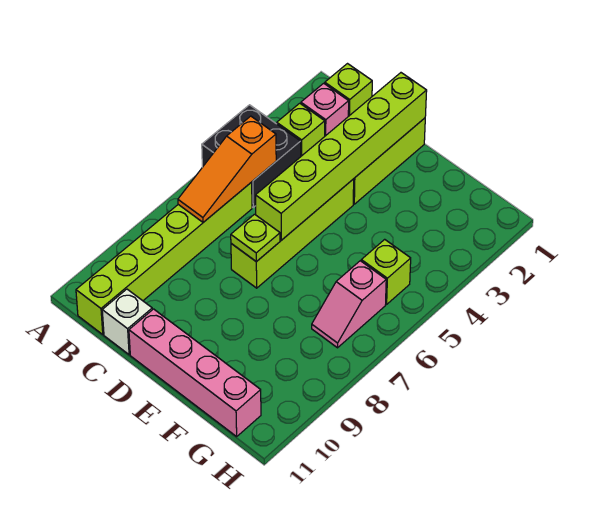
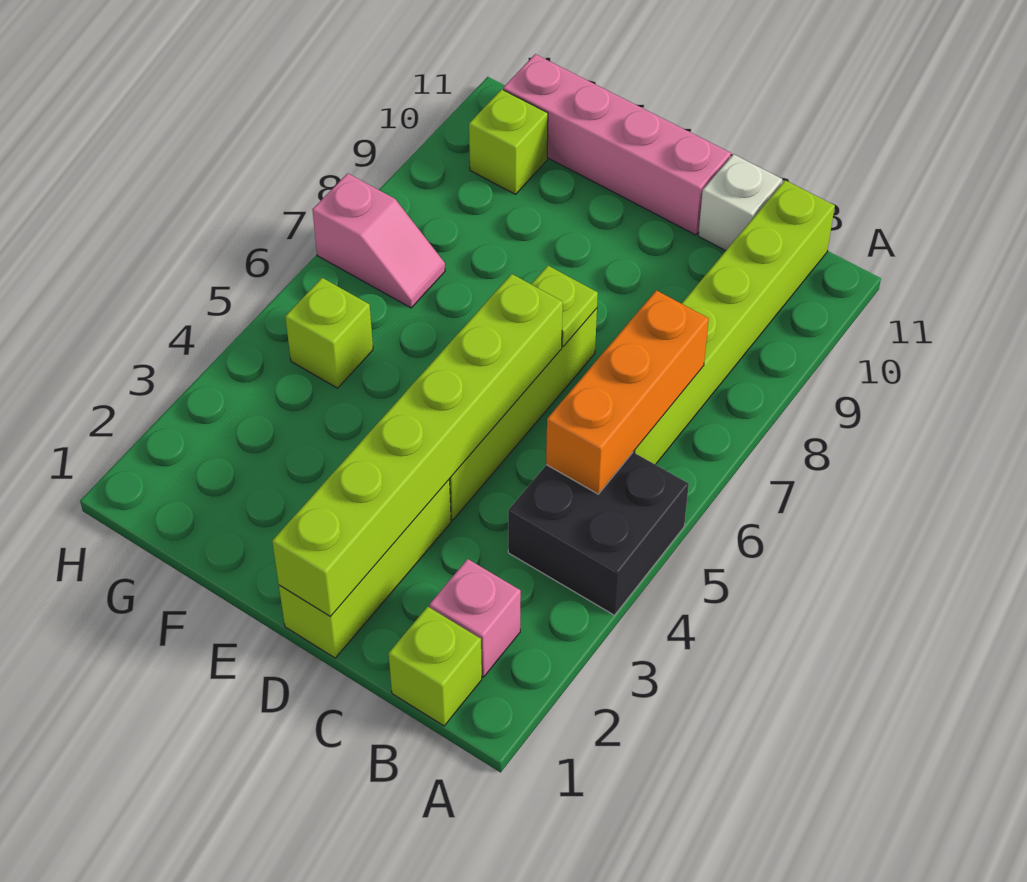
lime 1x1 brick [277,103,325,156] -> lime 1x1 brick moved to [469,89,548,194]
orange 1x3 slope [178,116,276,222] -> orange 1x3 brick [546,290,709,494]
pink 1x2 slope [312,261,386,348] -> pink 1x2 slope turned to [312,173,445,308]

